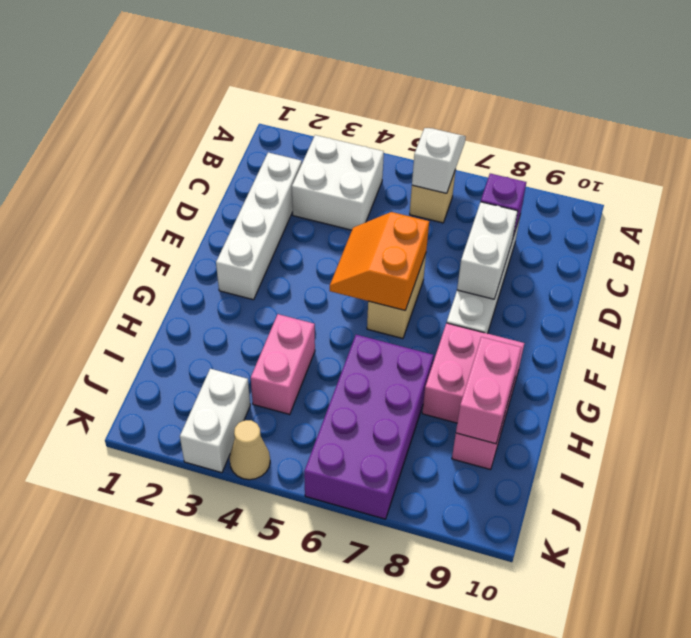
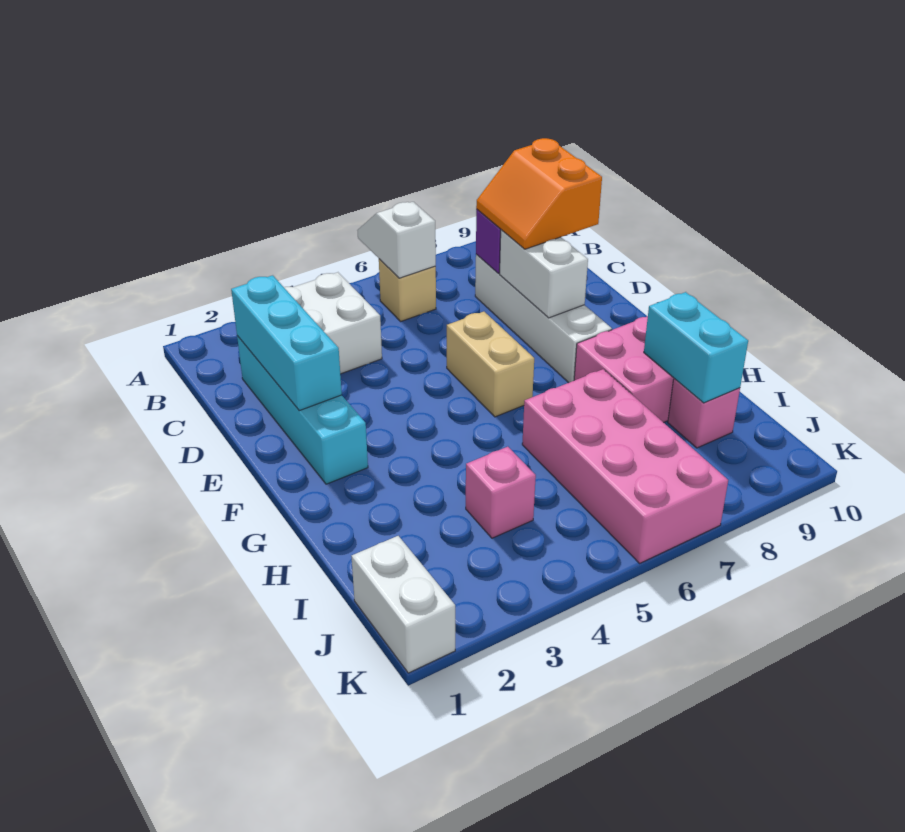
white 1x4 brick [216,153,302,300] -> cyan 1x4 brick [237,336,368,484]
none -> cyan 1x3 brick [231,275,342,411]
orange 2x2 slope [330,212,429,310] -> orange 2x2 slope moved to [476,138,602,249]
pink 1x2 brick [251,314,315,415] -> pink 1x1 brick [466,447,536,538]
purple 2x4 brick [304,335,434,519] -> pink 2x4 brick [522,369,728,563]
pink 1x2 brick [456,337,521,444] -> cyan 1x2 brick [644,292,748,403]
white 1x2 brick [180,369,250,473] -> white 1x2 brick moved to [352,536,455,673]
tan 1x1 cone [229,420,270,480] -> none

